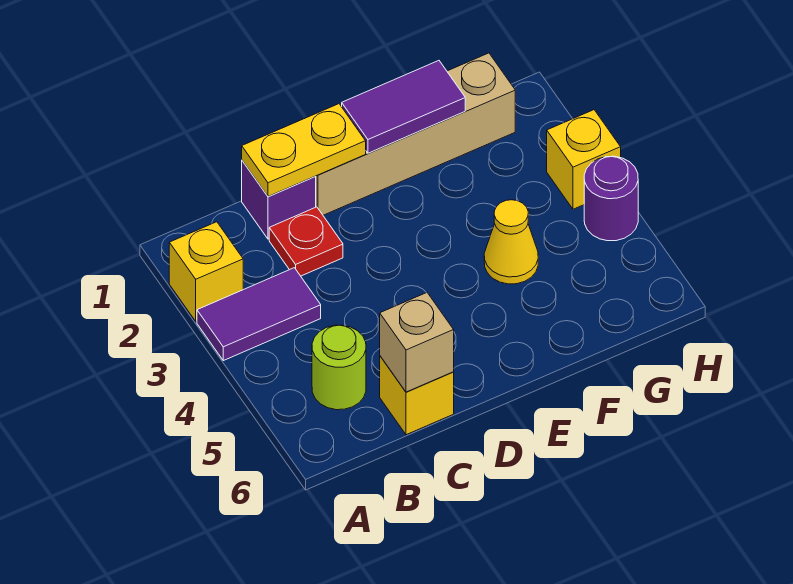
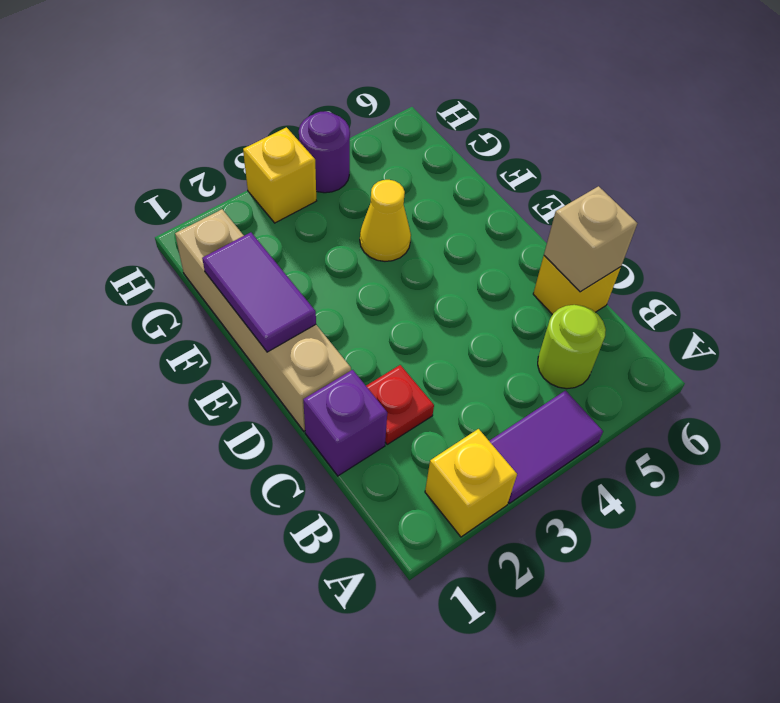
purple 1x2 tile [197,268,321,361] -> purple 1x2 tile turned to [490,391,603,503]
yellow 1x2 plate [242,104,366,196] -> none

